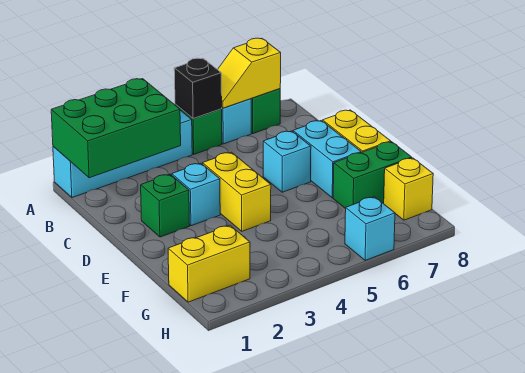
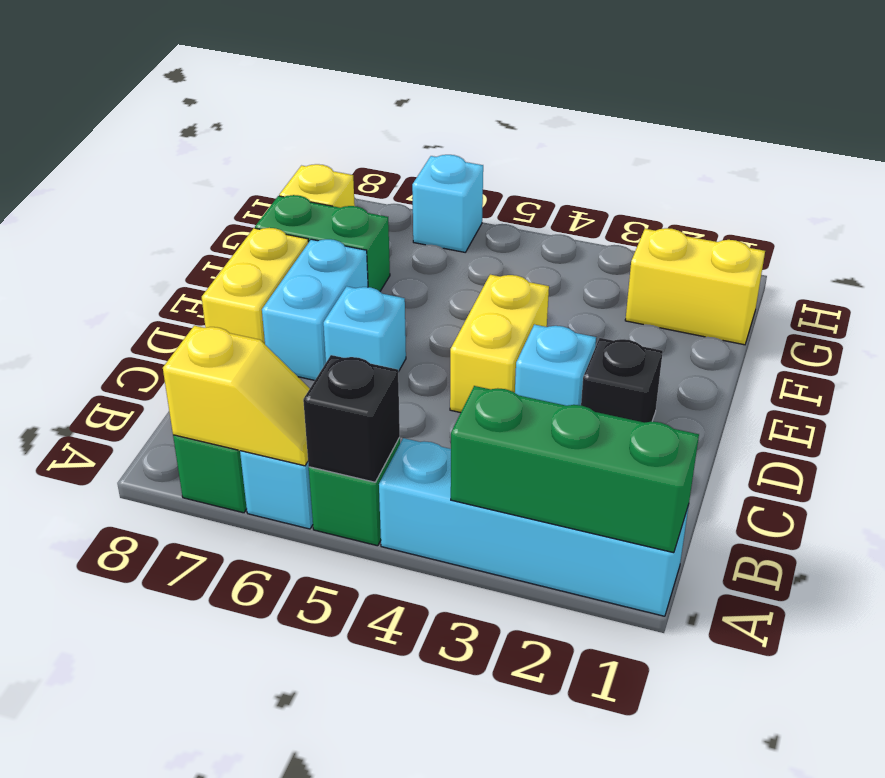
green 2x3 brick [51,79,181,178] -> green 1x3 brick [451,386,699,553]
green 1x1 brick [141,174,190,237] -> black 1x1 brick [581,338,663,423]

